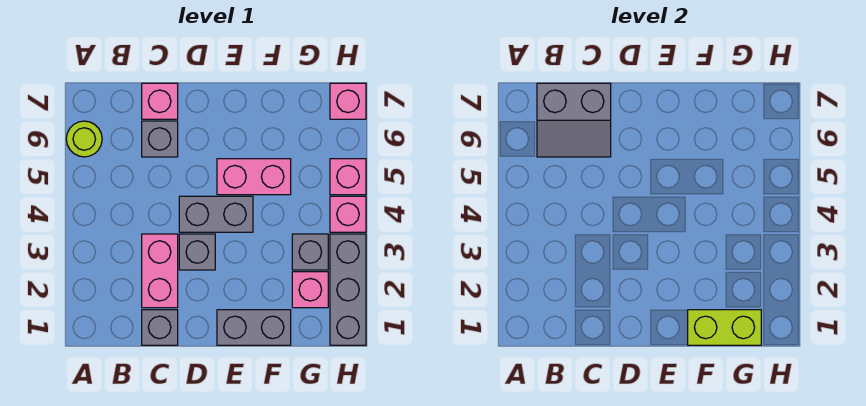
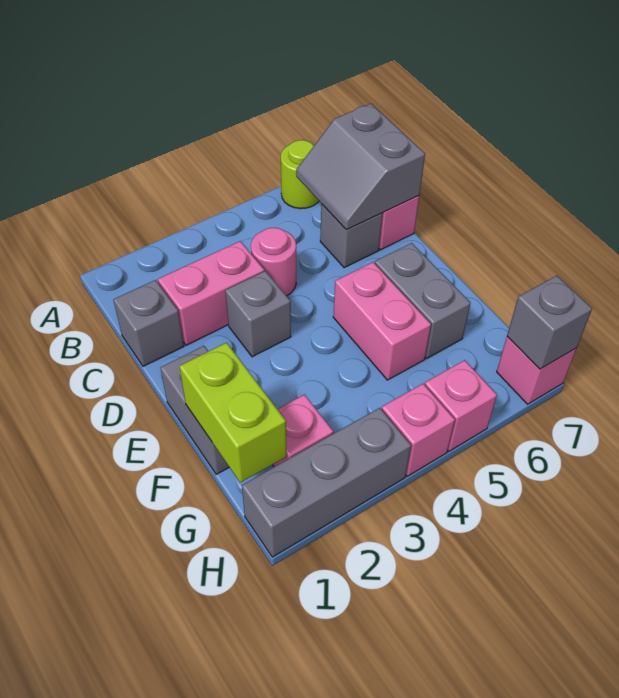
none -> pink 1x1 round brick [251,228,296,296]
grey 1x2 brick [179,196,253,232] -> grey 1x2 brick moved to [375,243,471,358]
grey 1x1 brick [292,234,328,270] -> grey 1x1 brick moved to [507,276,592,369]

